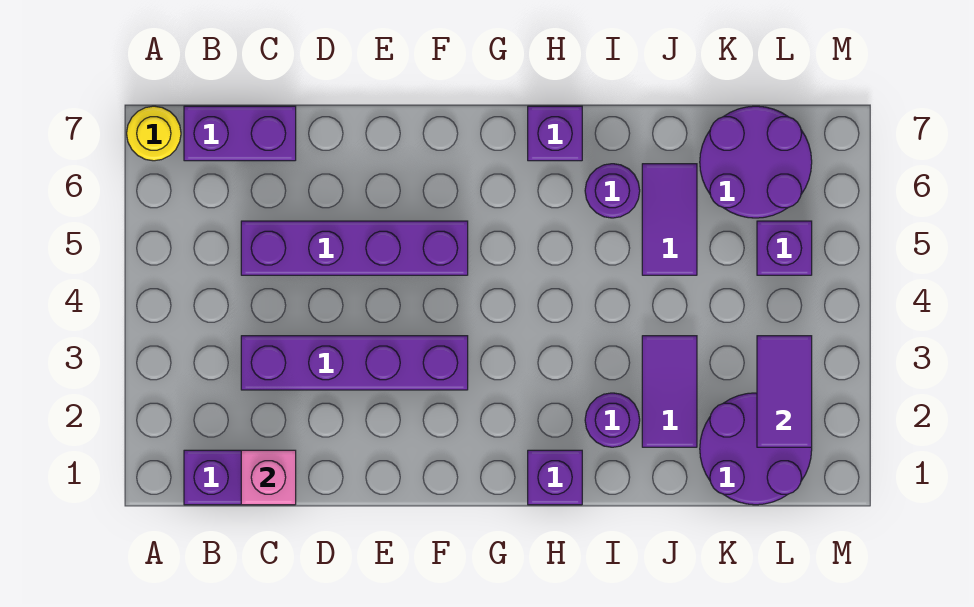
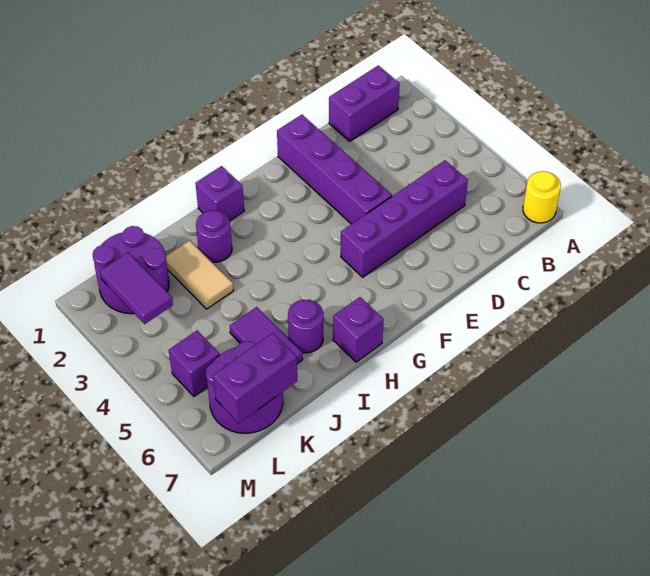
purple 1x2 brick [184,106,296,161] -> purple 1x2 brick moved to [213,333,297,423]
pink 1x1 brick [241,450,296,505] -> none
purple 1x4 brick [241,336,468,390] -> purple 1x4 brick turned to [277,115,392,224]
purple 1x2 tile [642,336,697,447] -> tan 1x2 tile [166,240,233,309]

